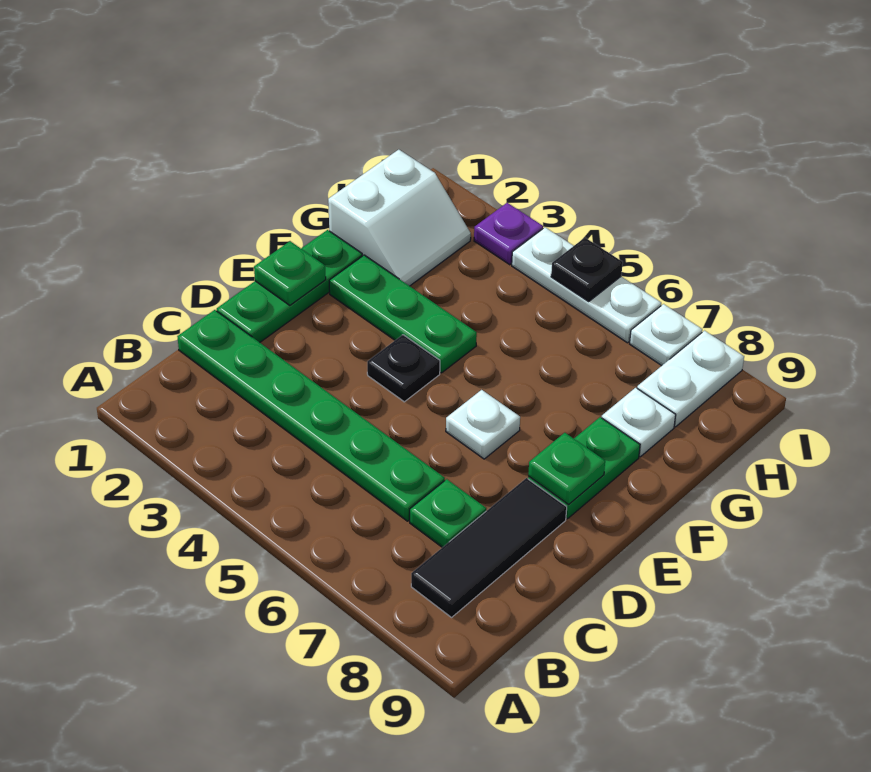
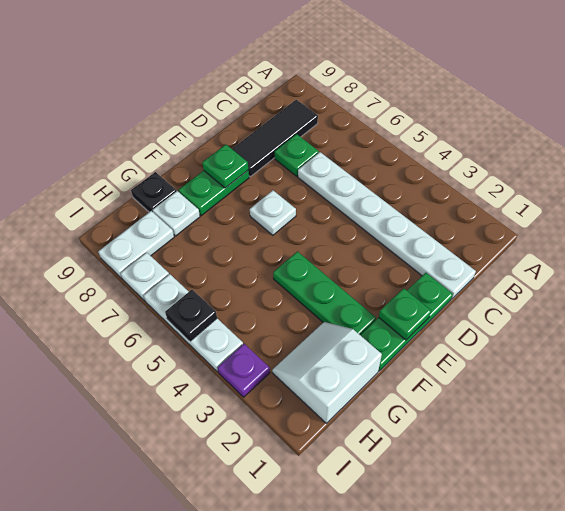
green 1x6 plate [177,310,445,521] -> white 1x6 plate [298,152,476,299]
black 1x1 plate [367,335,440,402] -> black 1x1 plate moved to [131,172,176,212]

